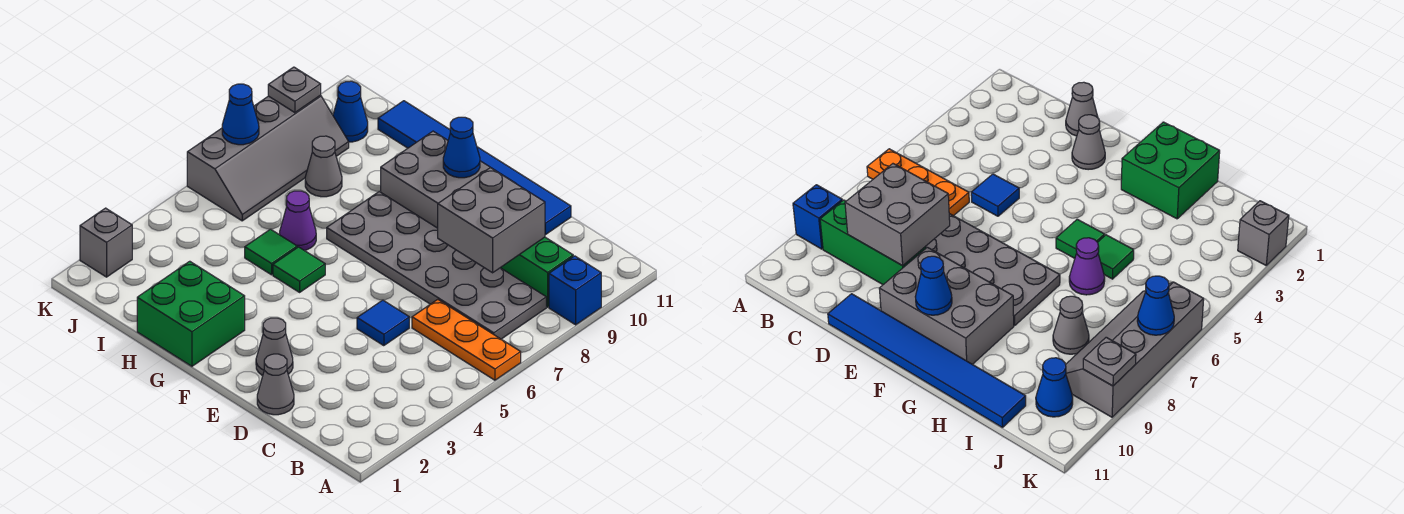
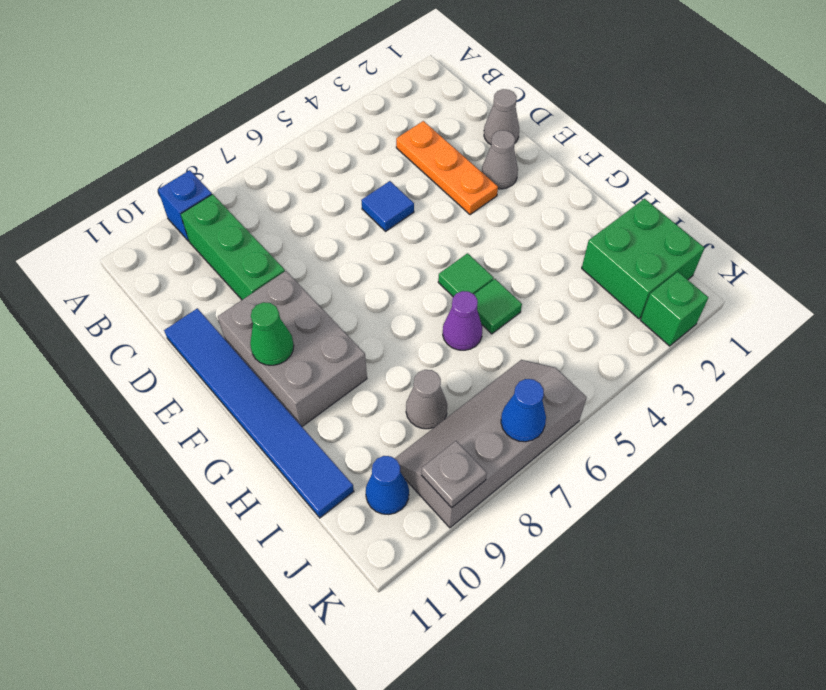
orange 1x3 plate [412,299,521,380] -> orange 1x3 plate moved to [396,121,498,215]
grey 2x6 plate [327,191,546,339] -> none
grey 2x2 brick [438,168,545,273] -> none
blue 1x1 cone [443,117,480,178] -> green 1x1 cone [250,302,294,365]
green 2x2 brick [137,261,245,366] -> green 2x2 brick moved to [582,199,704,319]
grey 1x1 brick [80,208,132,277] -> green 1x1 brick [640,272,709,346]

